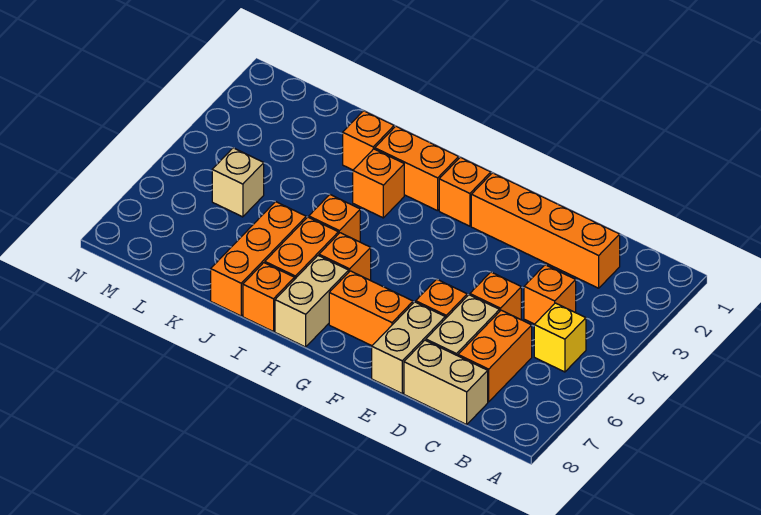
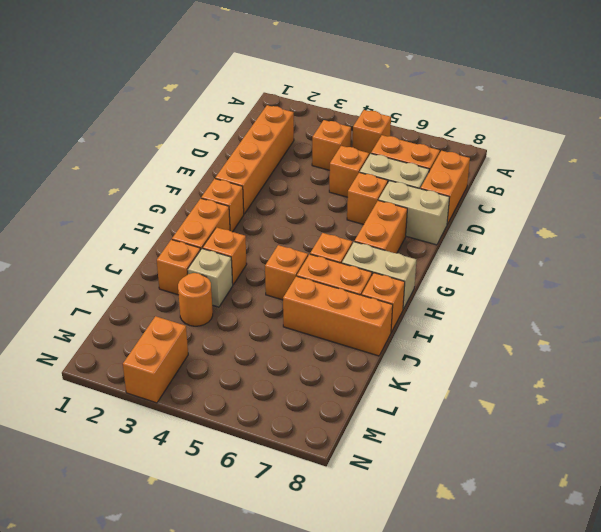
yellow 1x1 brick [534,303,586,372] -> orange 1x1 brick [352,110,391,155]
tan 1x2 brick [404,340,488,425] -> orange 1x2 brick [421,151,470,224]
none -> orange 1x1 round brick [178,273,213,326]
tan 1x1 brick [212,148,264,217] -> tan 1x1 brick moved to [188,249,233,307]
none -> orange 1x2 brick [123,316,188,403]

